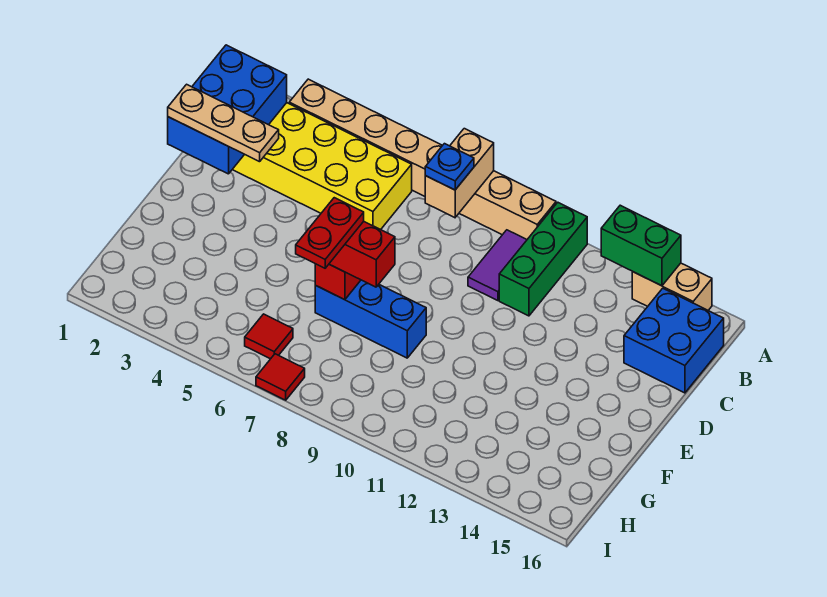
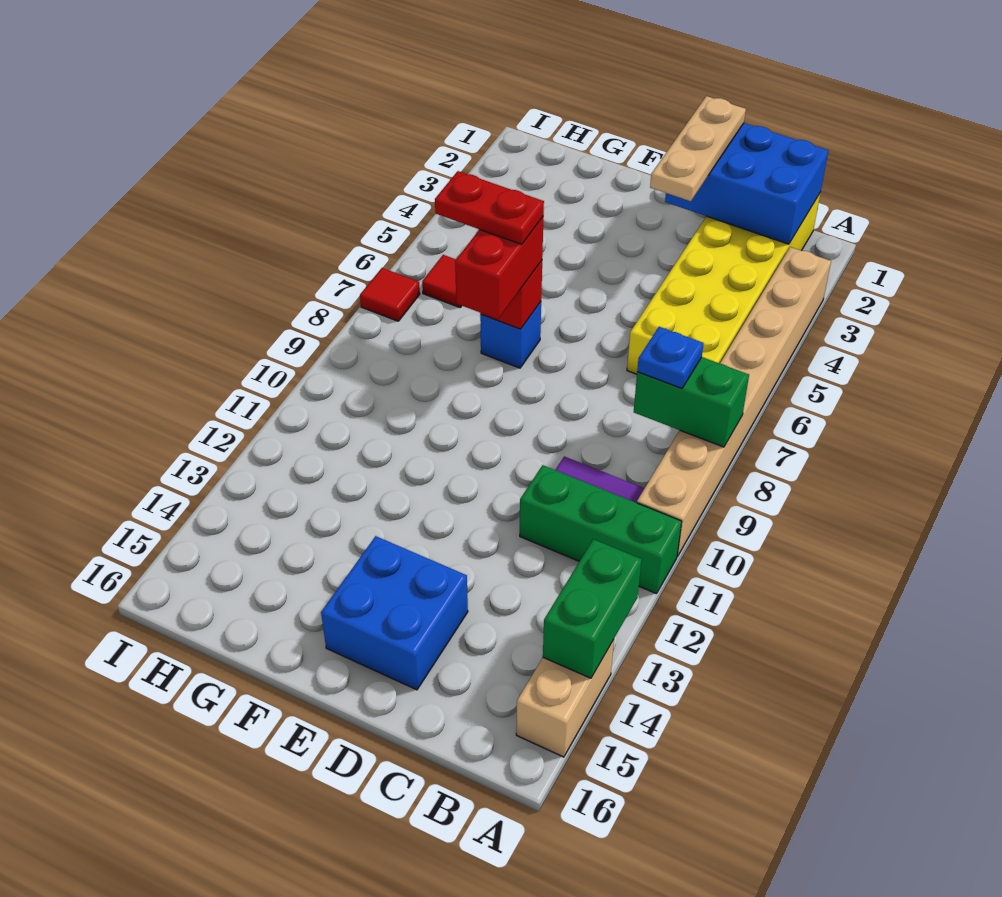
tan 1x2 brick [425,129,494,218] -> green 1x2 brick [634,357,749,447]
blue 2x2 brick [624,288,724,393] -> blue 2x2 brick moved to [321,536,468,690]
blue 1x3 brick [315,280,426,358] -> blue 1x1 brick [480,302,541,368]

